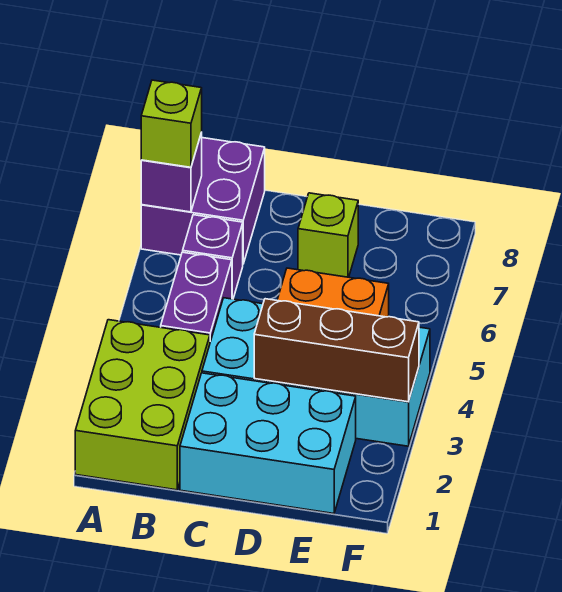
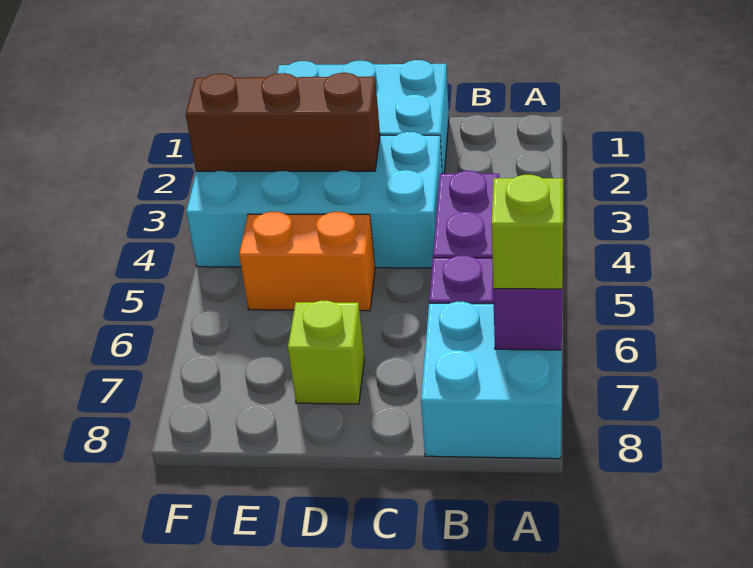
lime 2x3 brick [75,320,210,490] -> none
purple 2x2 brick [141,138,265,264] -> cyan 2x2 brick [421,302,562,459]

